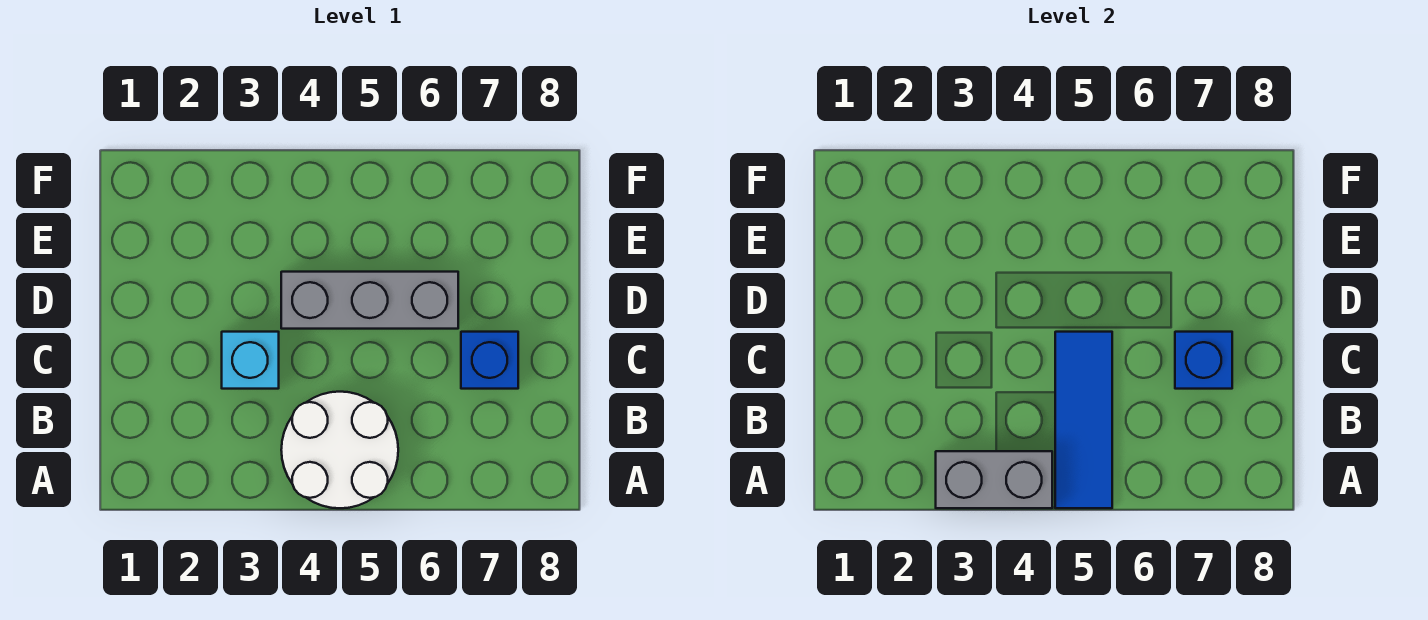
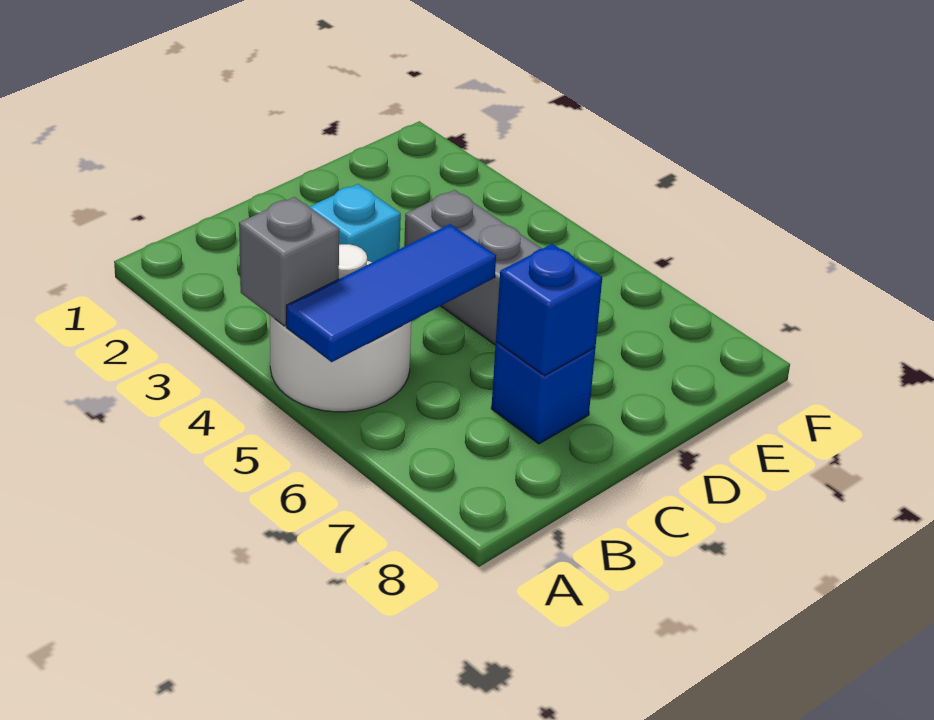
grey 1x2 brick [936,451,1052,508] -> grey 1x1 brick [239,197,339,326]

